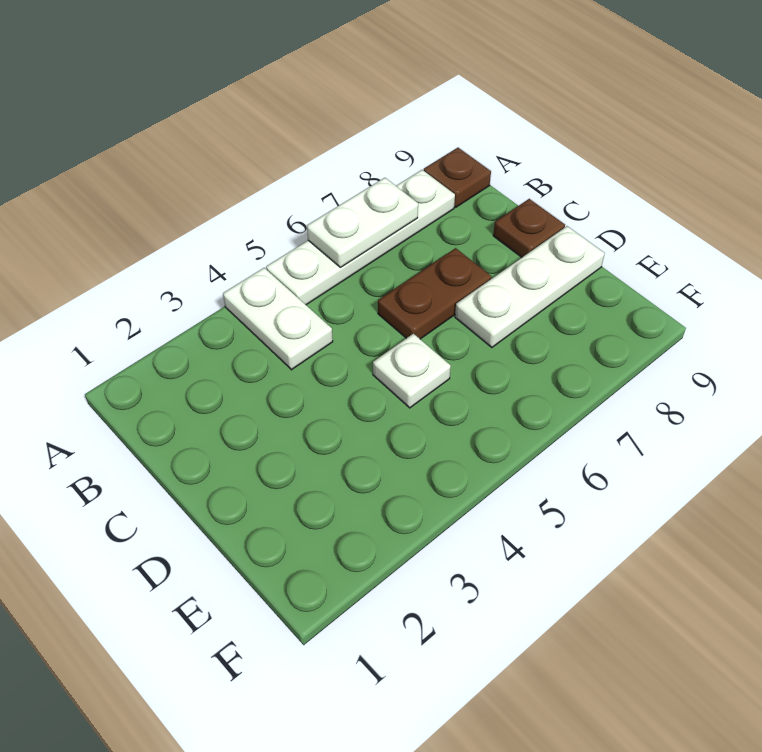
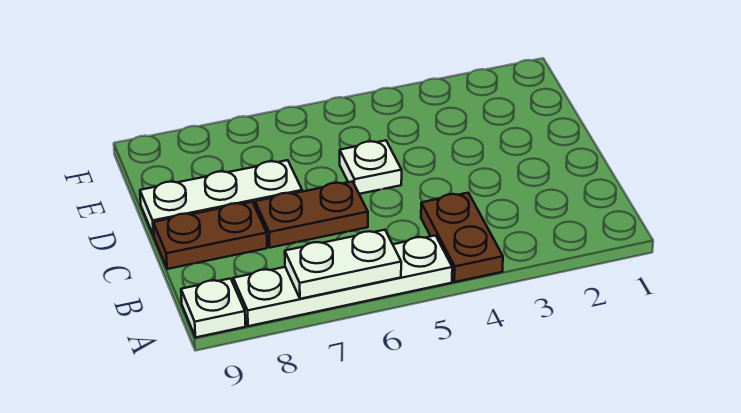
white 1x2 plate [223,268,333,370] -> brown 1x2 plate [421,193,503,282]
brown 1x1 plate [424,148,491,207] -> white 1x1 plate [181,278,246,337]
brown 1x1 plate [493,199,565,257] -> brown 1x2 plate [153,202,267,269]

